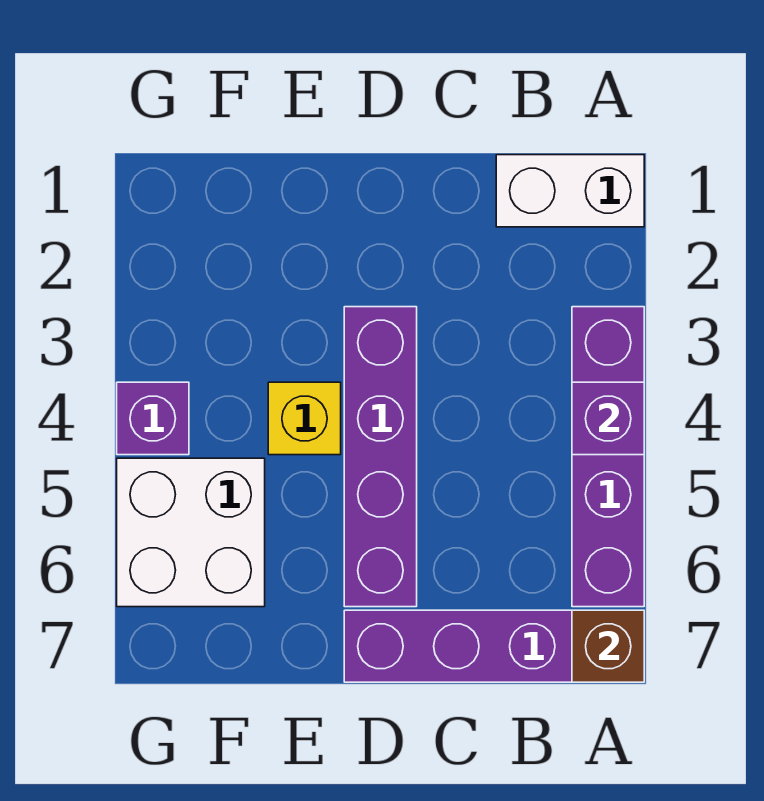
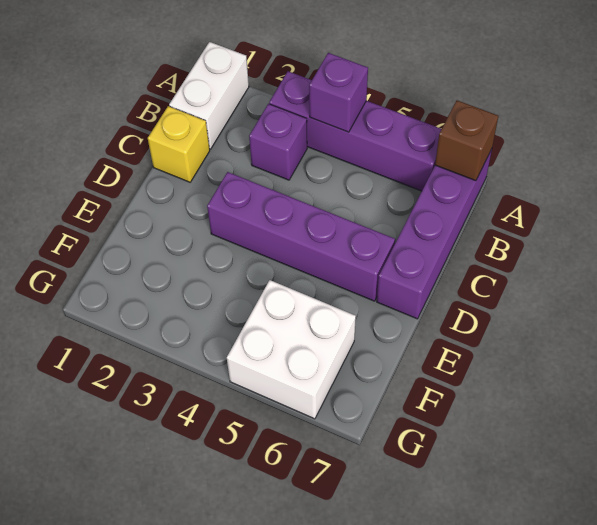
yellow 1x1 brick [268,382,341,455] -> yellow 1x1 brick moved to [148,106,210,182]
purple 1x1 brick [117,382,189,455] -> purple 1x1 brick moved to [249,104,307,180]

